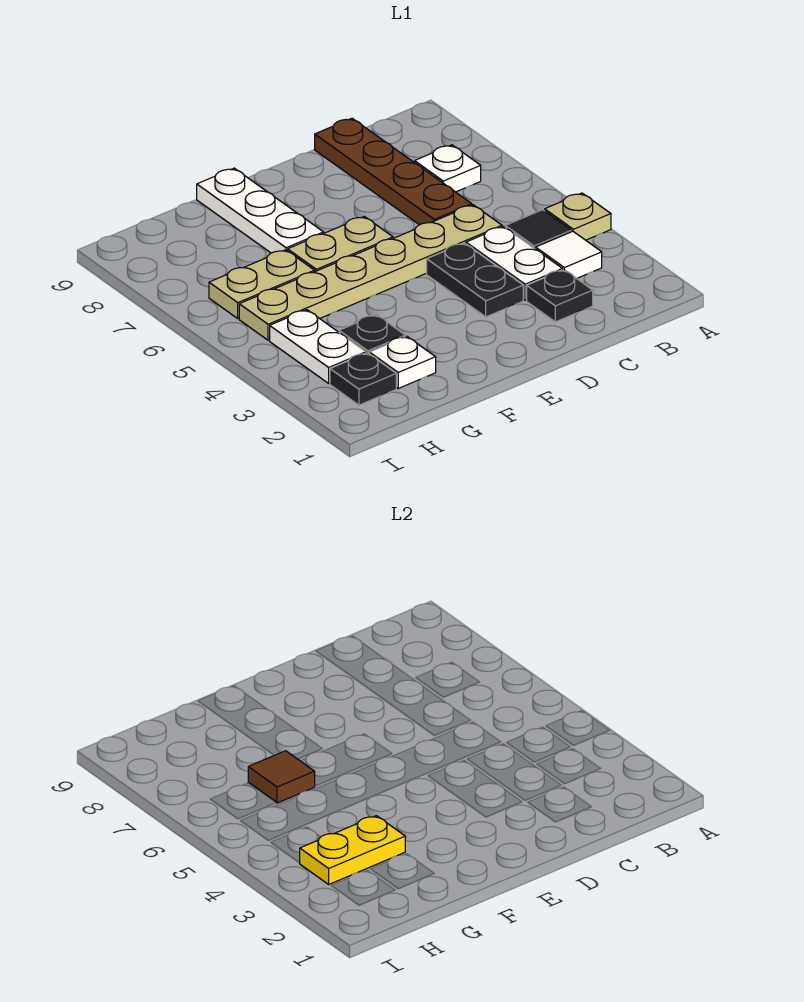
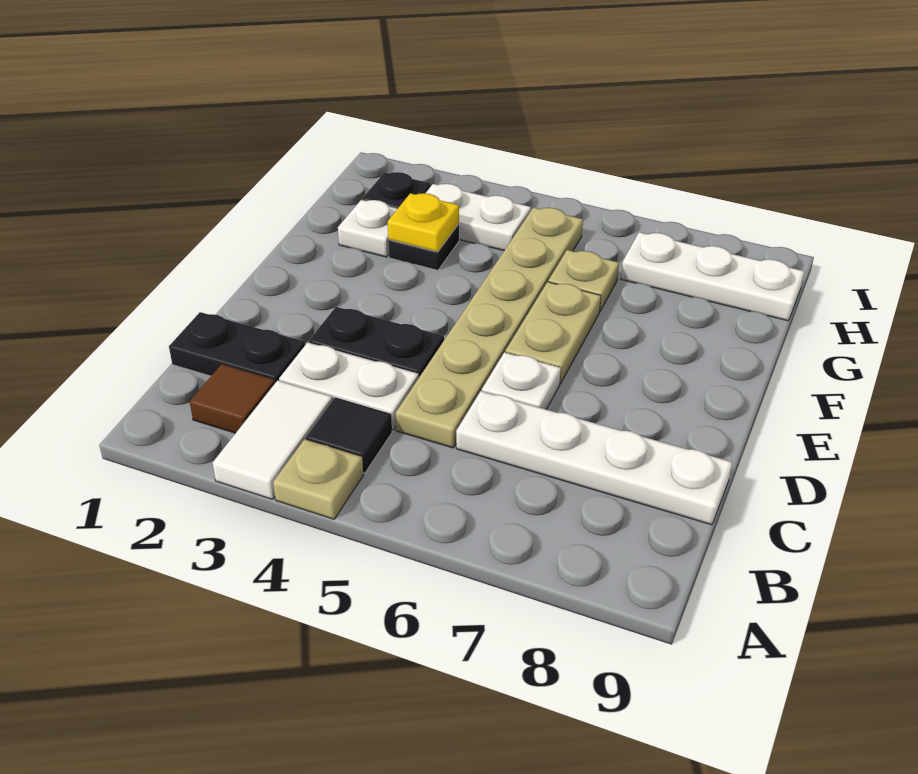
white 1x1 tile [536,231,602,278] -> white 1x2 tile [213,381,333,499]
white 1x1 plate [415,145,481,192] -> white 1x1 plate moved to [482,352,561,409]
black 1x1 plate [527,270,593,322] -> black 1x2 plate [169,312,305,383]
brown 1x4 plate [315,118,472,225] -> white 1x4 plate [456,391,732,525]
white 1x3 plate [197,168,324,253] -> white 1x3 plate moved to [621,232,804,321]
yellow 1x2 plate [300,816,405,884] -> yellow 1x1 plate [388,193,459,252]
tan 1x2 plate [209,250,315,319] -> tan 1x1 plate [548,250,619,312]
brown 1x1 tile [248,751,315,803] -> brown 1x1 tile moved to [190,364,275,433]

